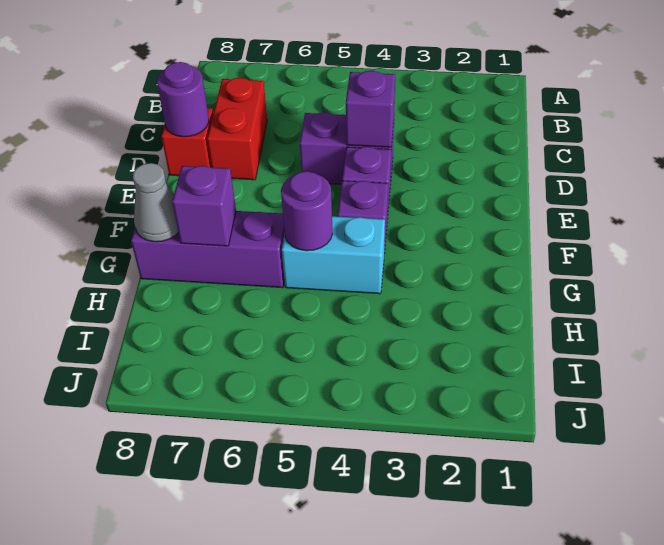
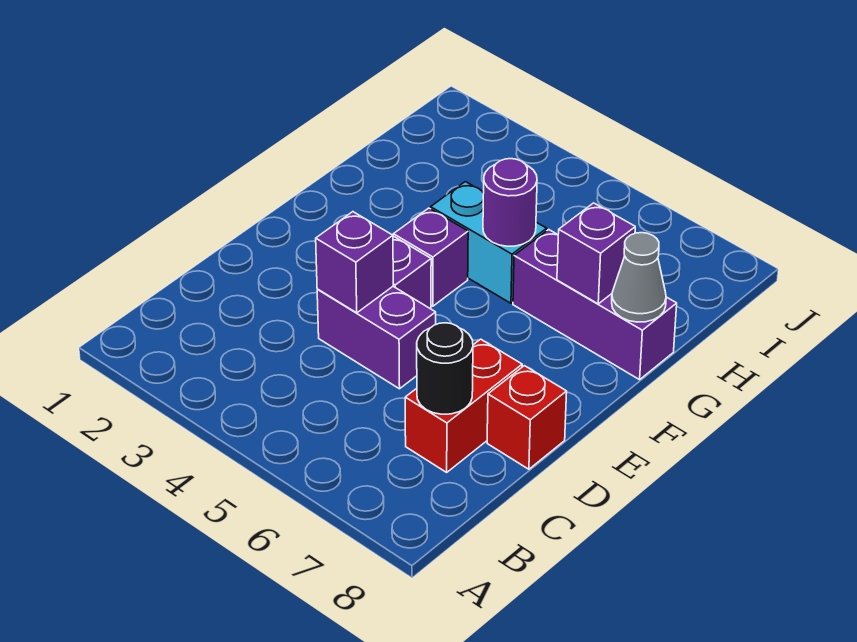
none -> black 1x1 round brick [417,323,473,414]
purple 1x1 round brick [157,62,209,137] -> none

